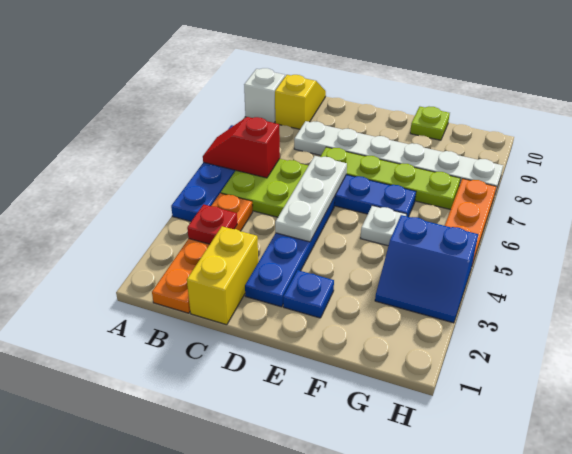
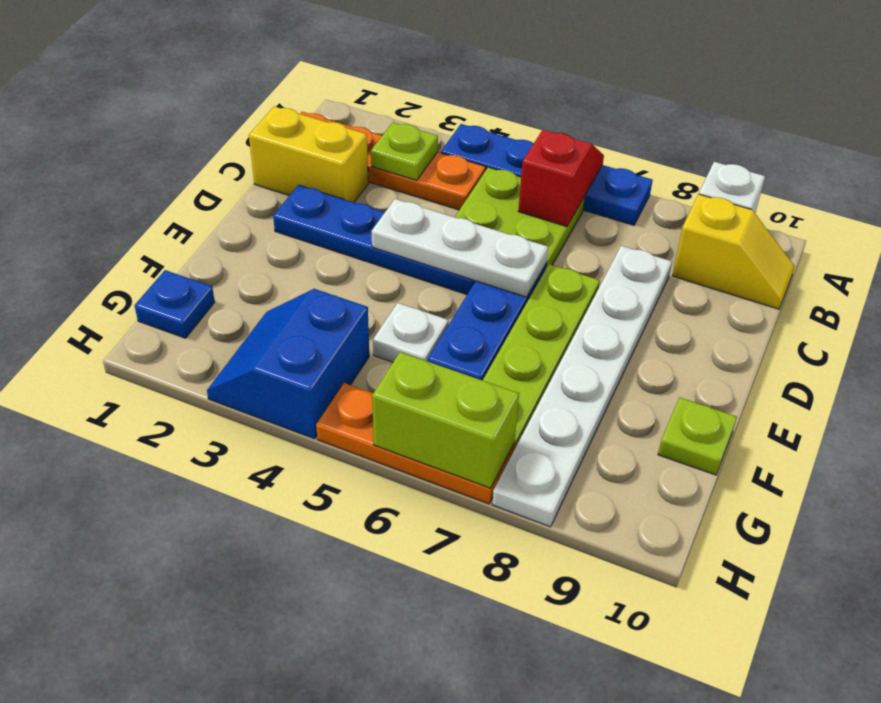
red 1x1 plate [187,204,237,244] -> lime 1x1 plate [371,122,438,180]
blue 1x1 plate [283,270,334,318] -> blue 1x1 plate moved to [135,270,215,338]
none -> lime 1x2 brick [372,352,519,488]

